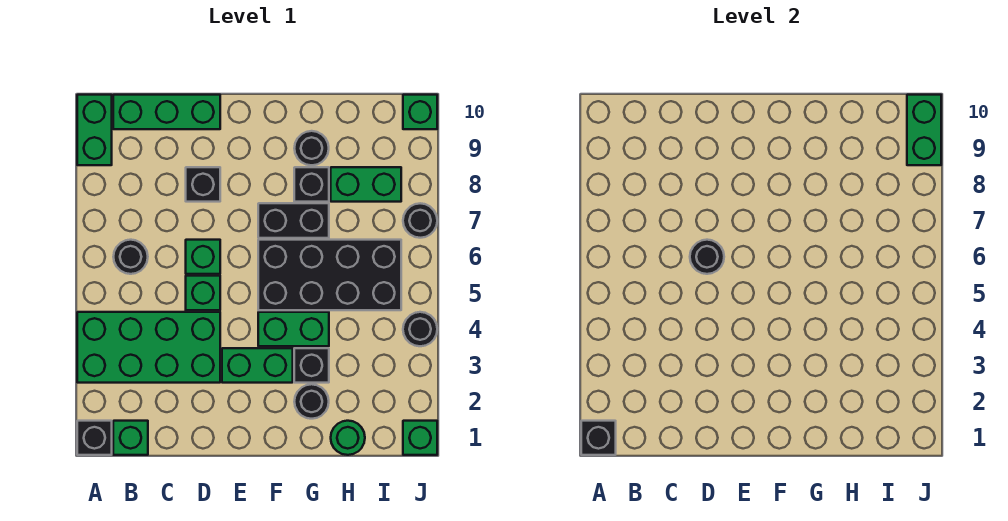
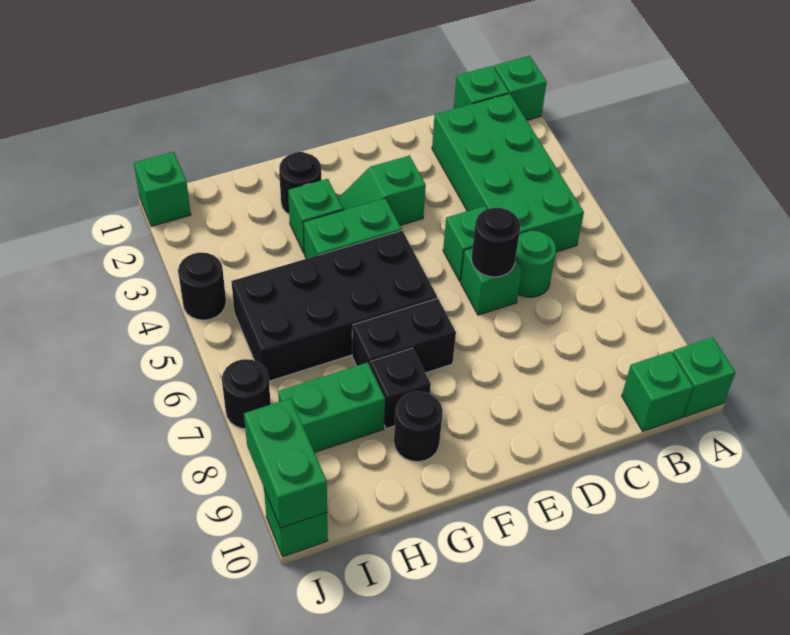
black 1x1 brick [77,421,112,455] -> green 1x1 brick [494,56,547,120]
black 1x1 brick [581,421,616,455] -> none
green 2x4 brick [77,312,220,383] -> green 2x4 brick turned to [432,94,584,252]
green 1x2 brick [77,95,112,165] -> green 1x1 brick [672,337,735,417]
black 1x1 round brick [113,240,148,274] -> none
green 1x3 brick [113,95,220,129] -> green 1x1 brick [622,351,693,431]
black 1x1 brick [186,167,220,202] -> none
green 1x2 brick [222,348,293,383] -> green 1x2 slope [338,156,426,225]
black 1x1 brick [294,348,329,383] -> green 1x1 brick [288,179,343,254]
green 1x1 round brick [331,421,365,455] -> green 1x1 round brick moved to [516,231,556,297]

